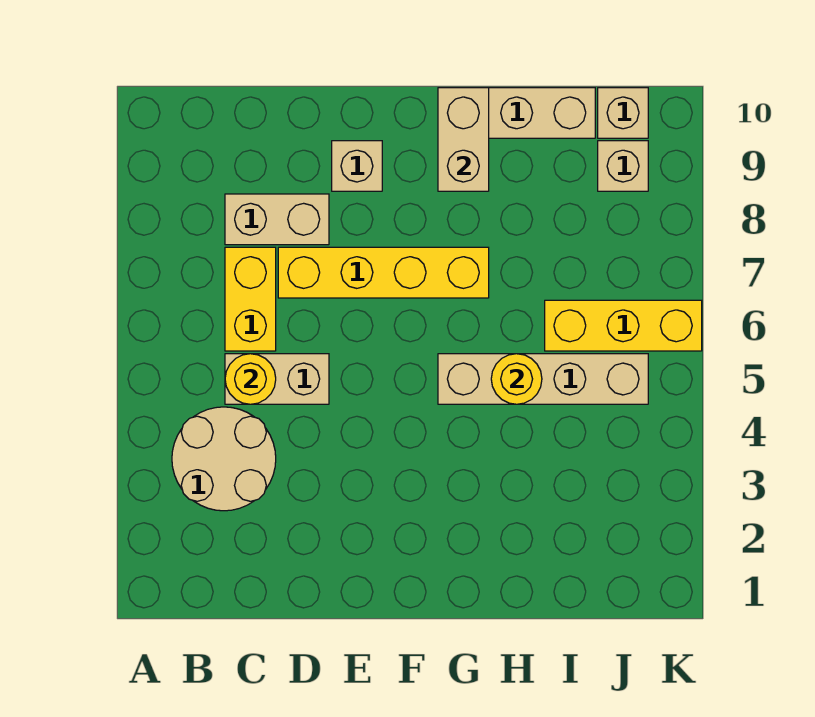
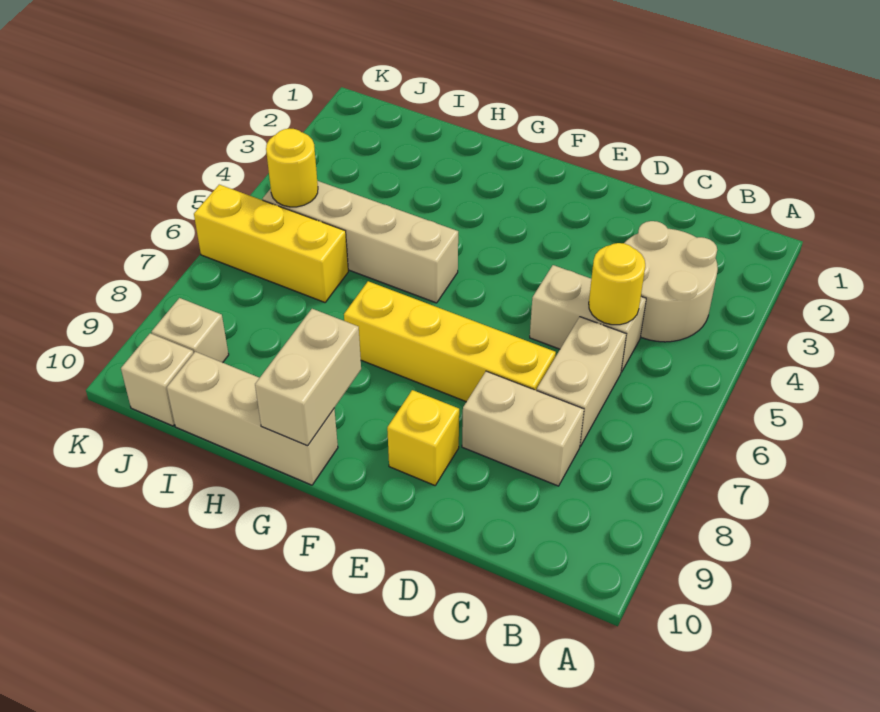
yellow 1x2 brick [225,247,276,351] -> tan 1x2 brick [537,317,626,446]
tan 1x1 brick [332,141,382,191] -> yellow 1x1 brick [387,390,459,485]
yellow 1x1 round brick [491,354,542,404] -> yellow 1x1 round brick moved to [266,128,318,207]

